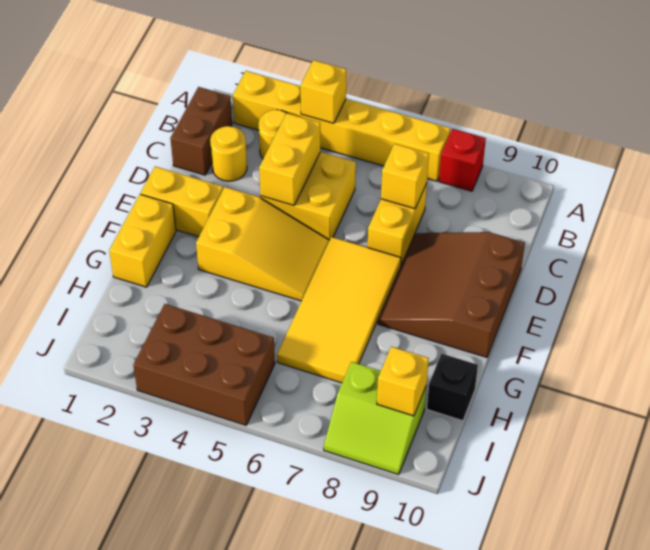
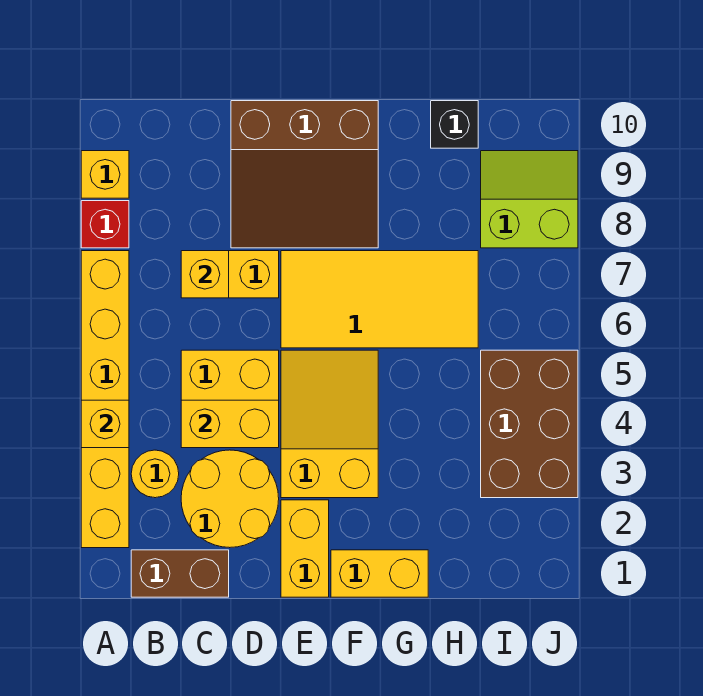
yellow 1x1 round brick [210,126,247,181] -> yellow 2x2 round brick [181,450,279,548]
lime 2x2 slope [324,362,426,475] -> lime 2x2 slope turned to [481,151,578,248]
yellow 1x1 brick [377,347,429,416] -> yellow 1x1 brick moved to [81,151,129,198]

